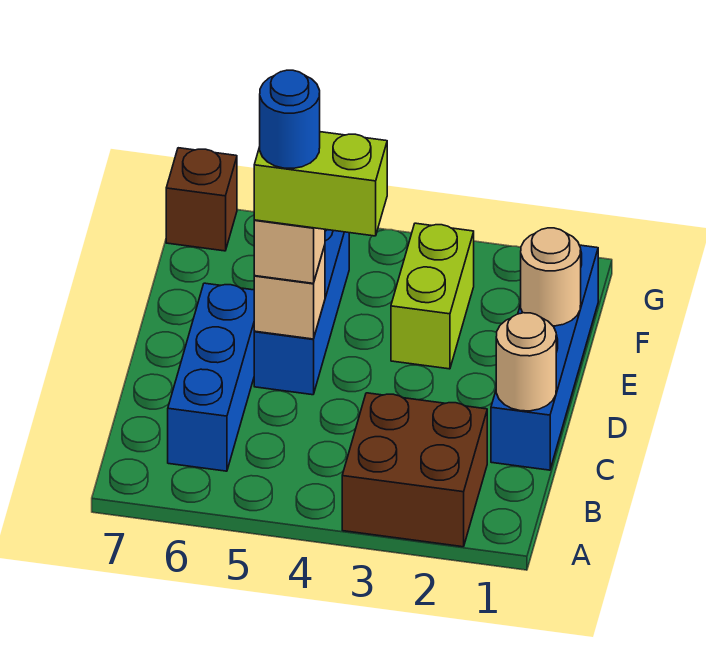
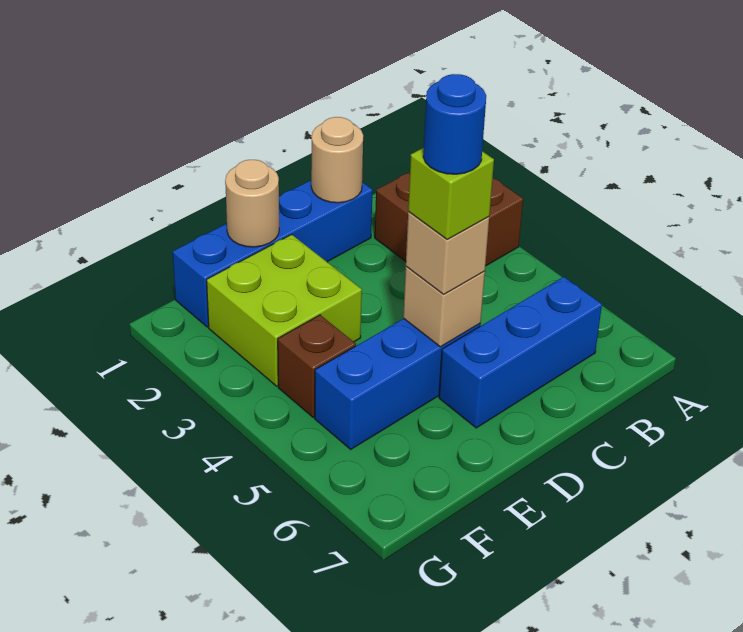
lime 1x2 brick [254,132,387,236] -> lime 1x1 brick [408,148,494,239]
lime 1x2 brick [391,223,474,369] -> lime 2x2 brick [207,234,362,386]
brown 1x1 brick [166,148,237,251] -> brown 1x1 brick moved to [278,315,356,417]

